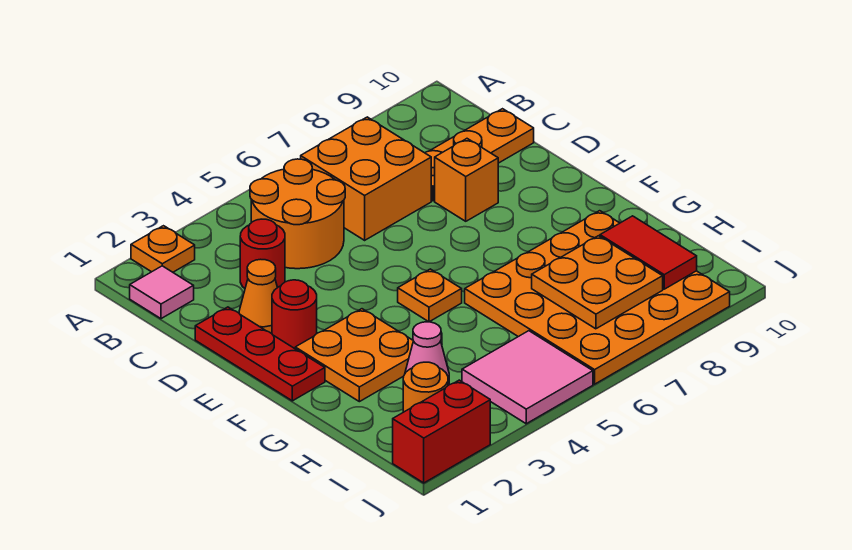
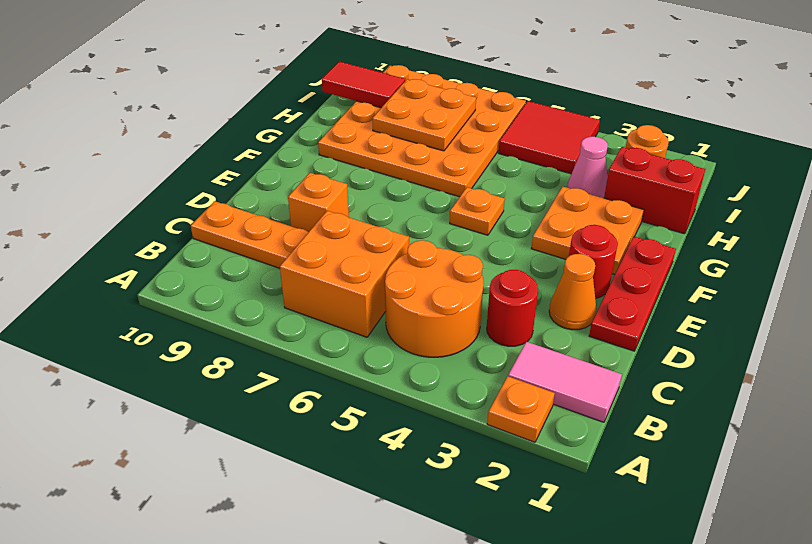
pink 1x1 tile [130,266,194,319] -> pink 1x2 tile [508,342,622,422]
red 1x2 tile [600,216,697,289] -> red 1x2 tile turned to [322,62,405,108]
pink 2x2 tile [462,331,593,424] -> red 2x2 tile [499,101,600,174]
red 1x2 brick [393,380,490,483] -> red 1x2 brick moved to [604,147,705,234]

